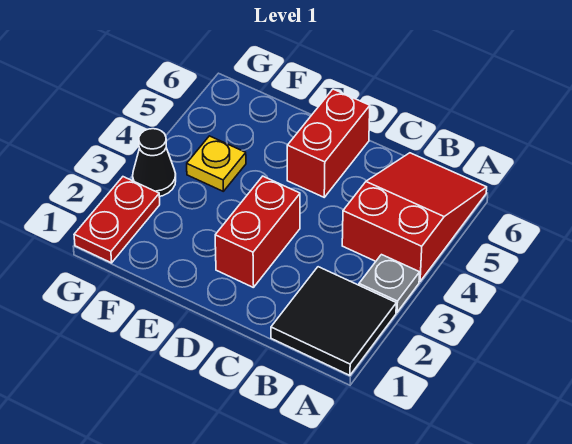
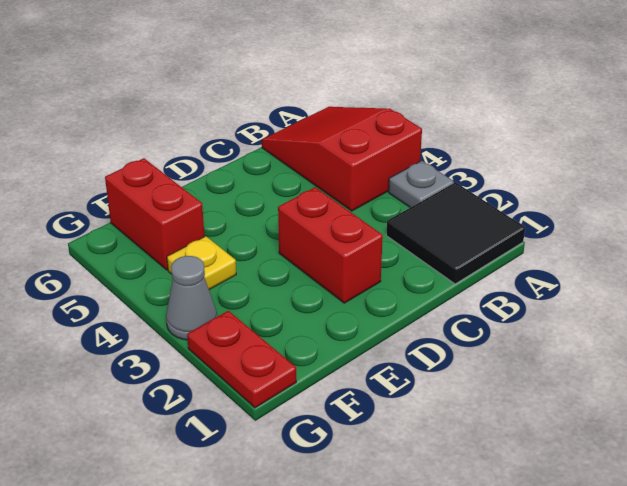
red 1x2 brick [287,89,370,197] -> red 1x2 brick moved to [105,158,205,270]
black 1x1 cone [133,129,176,196] -> grey 1x1 cone [166,256,217,340]

